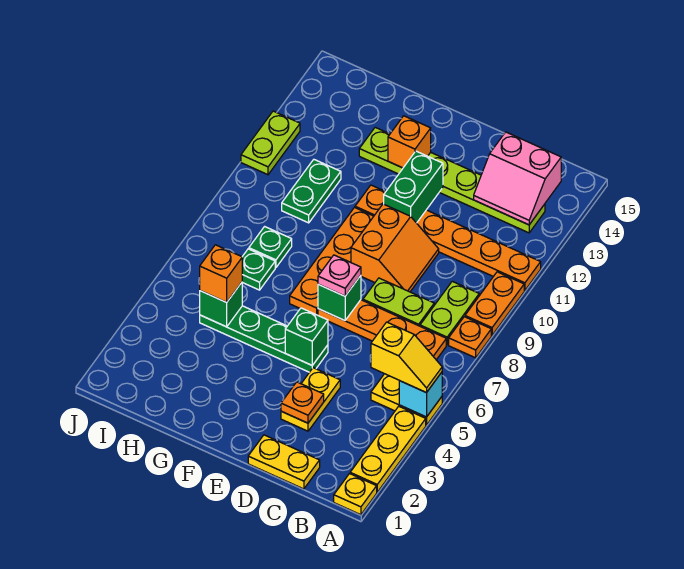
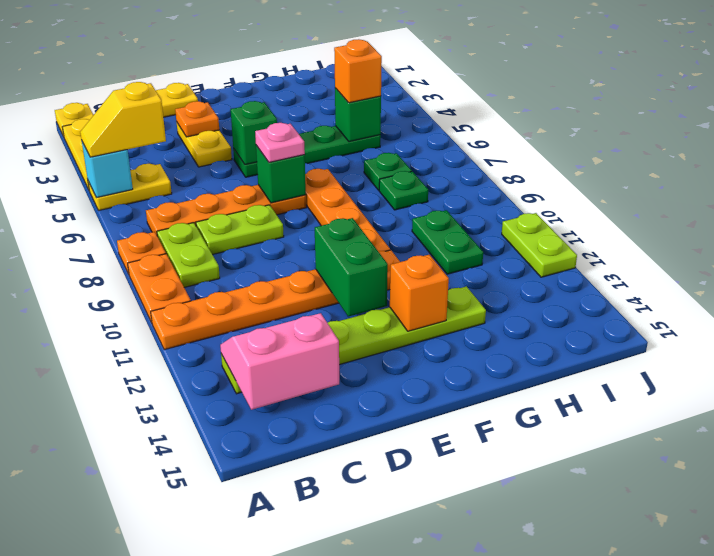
orange 2x2 slope [351,204,439,292] -> none

